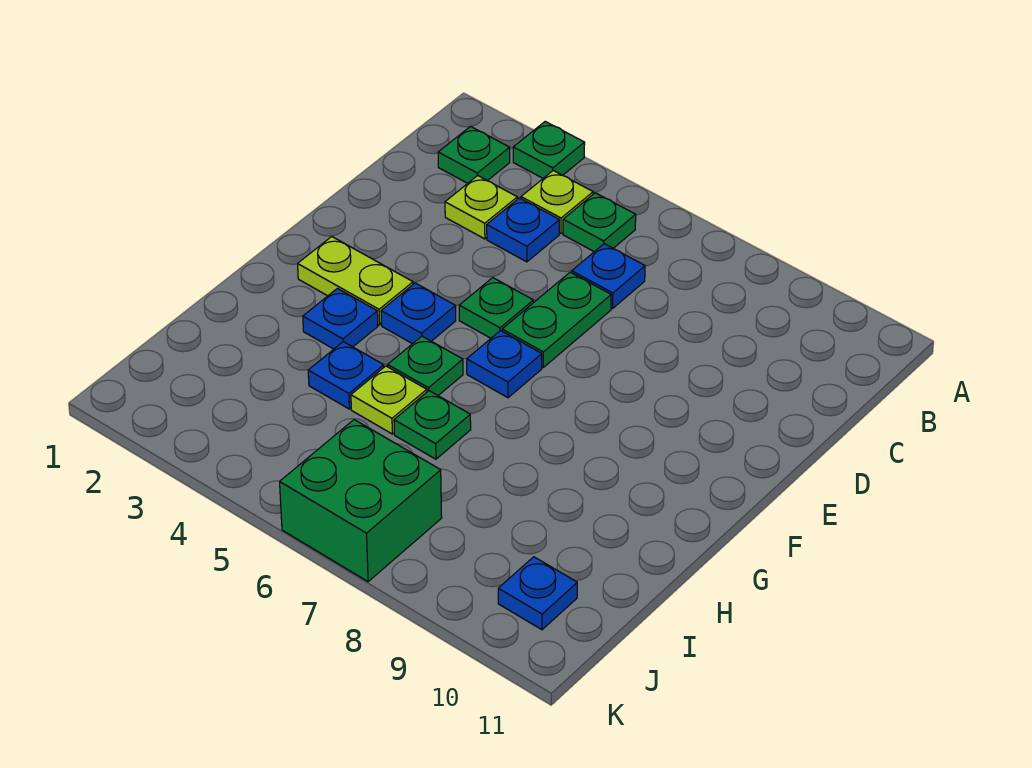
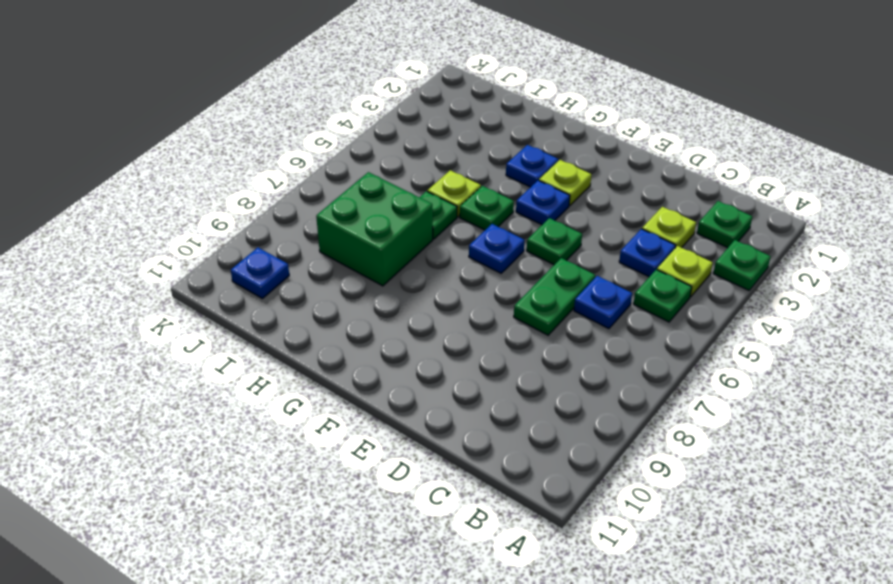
green 1x2 plate [502,272,611,367] -> green 1x2 plate turned to [514,258,595,335]
lime 1x2 plate [298,237,413,325] -> lime 1x1 plate [539,160,591,206]
blue 1x1 plate [308,342,384,409] -> none
green 2x2 brick [280,420,442,582] -> green 2x2 brick moved to [316,172,433,286]

